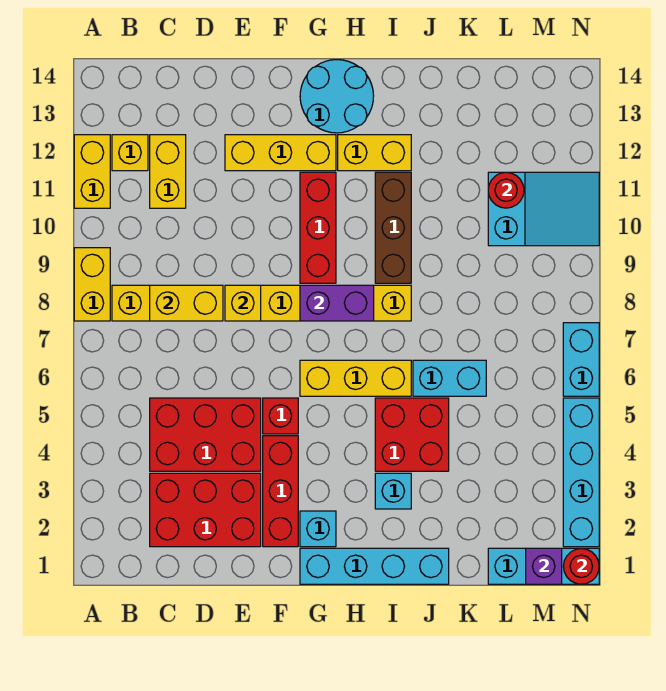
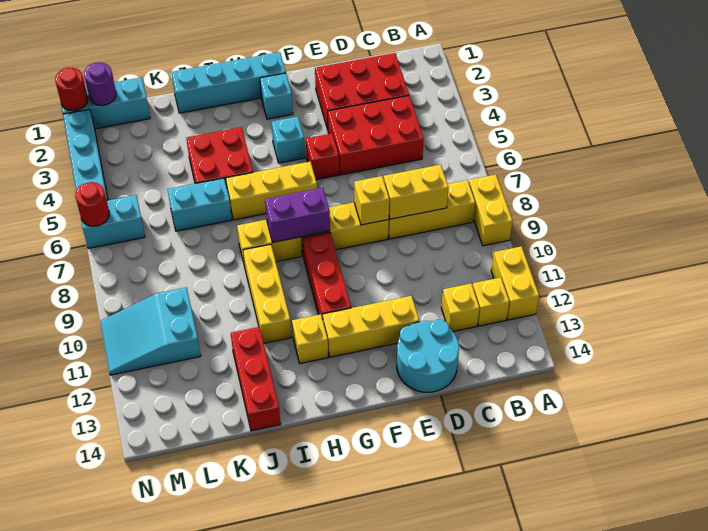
yellow 1x2 brick [150,135,186,208] -> yellow 1x1 brick [441,283,480,332]
red 1x3 brick [263,436,298,547] -> red 1x3 brick moved to [231,327,280,431]
cyan 2x2 round brick [300,60,374,133] -> cyan 2x2 round brick moved to [397,320,459,392]
yellow 1x2 brick [338,135,411,171] -> yellow 1x1 brick [292,314,328,363]
cyan 1x1 brick [375,473,411,509] -> cyan 1x1 brick moved to [271,116,305,163]
brown 1x3 brick [375,172,411,283] -> yellow 1x3 brick [243,244,291,343]
red 1x1 round brick [488,172,524,208] -> red 1x1 round brick moved to [75,182,109,226]
purple 1x1 brick [526,548,562,584] -> purple 1x1 round brick [84,63,116,105]
cyan 1x2 brick [563,323,599,396] -> cyan 1x2 brick turned to [81,195,145,248]

